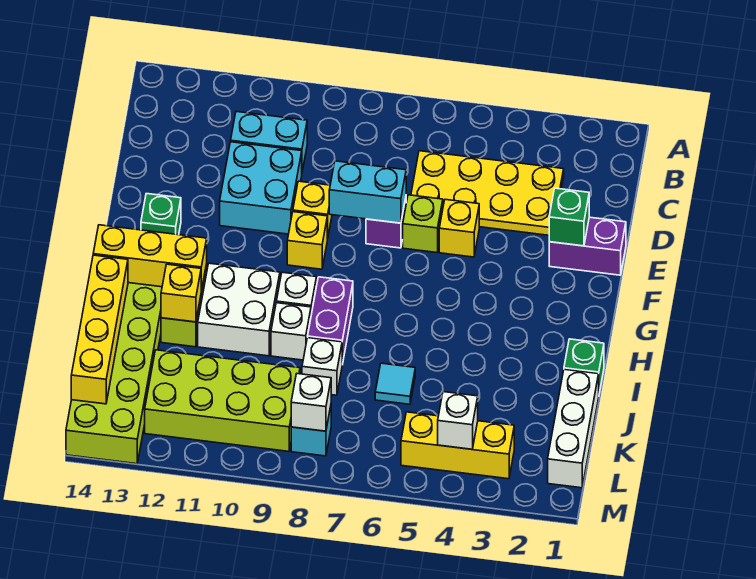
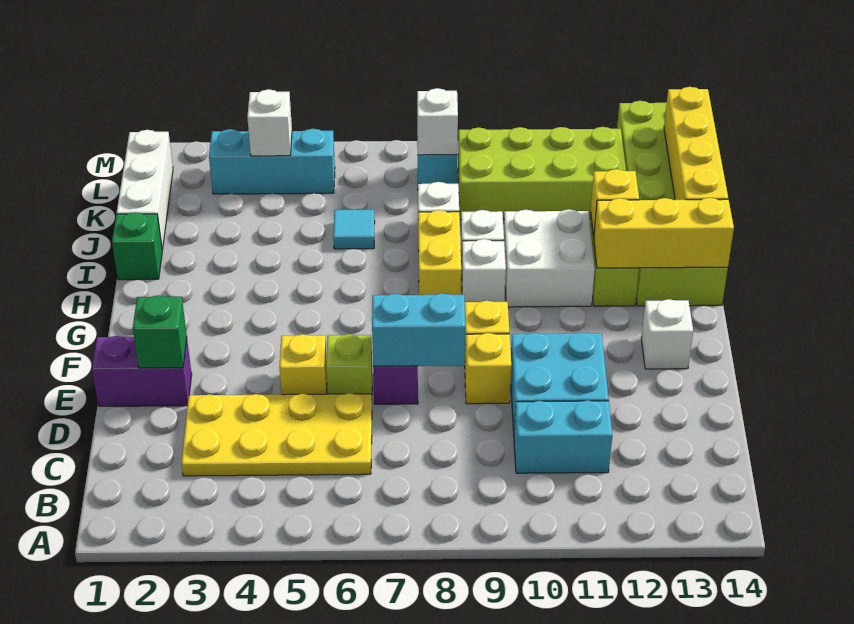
green 1x1 brick [141,194,181,235] -> white 1x1 brick [641,299,693,369]
purple 1x2 brick [308,277,353,365] -> yellow 1x2 brick [418,210,461,295]
yellow 1x3 brick [401,412,514,479] -> cyan 1x3 brick [209,129,335,194]

